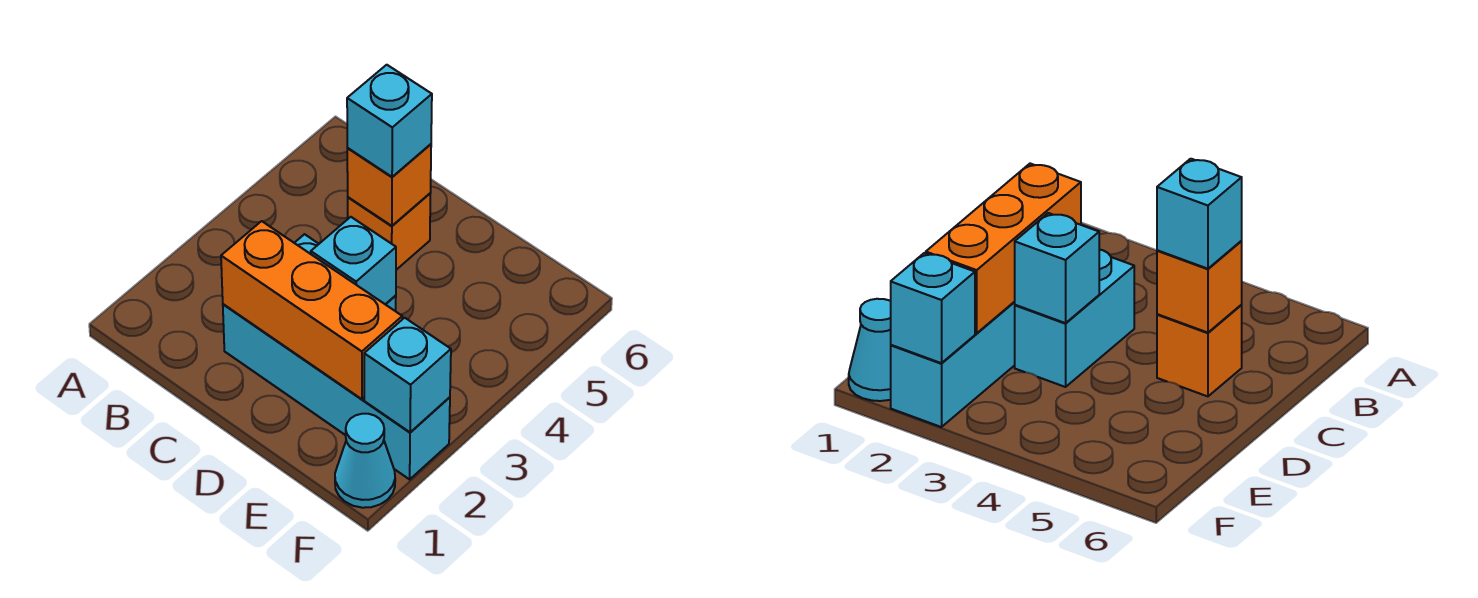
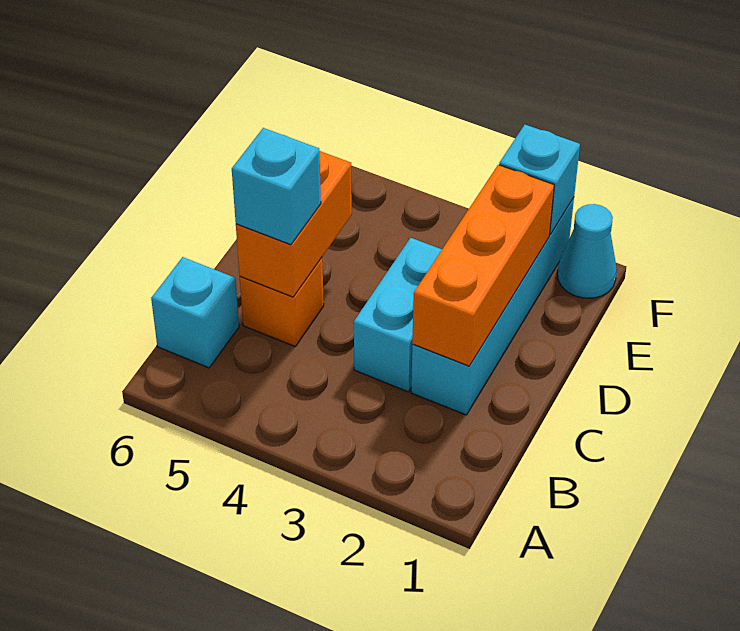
orange 1x1 brick [347,144,431,226] -> orange 1x2 brick [236,151,352,297]
cyan 1x1 brick [311,217,396,304] -> cyan 1x1 brick moved to [151,257,239,368]

